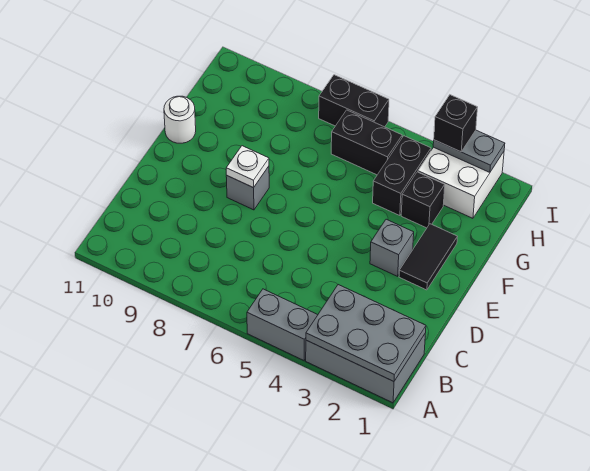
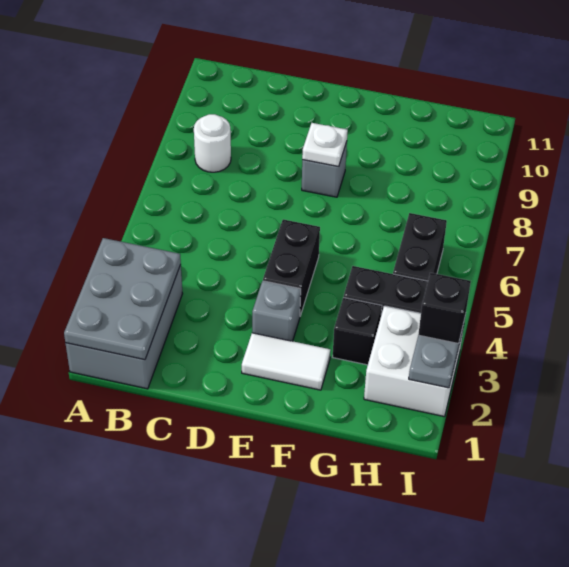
grey 1x2 brick [247,289,317,360] -> none
black 1x2 tile [399,224,457,290] -> white 1x2 tile [242,333,331,390]
white 1x1 round brick [164,96,196,143] -> white 1x1 round brick moved to [194,114,231,172]
black 1x2 brick [319,75,389,127] -> black 1x2 brick moved to [263,219,320,316]

